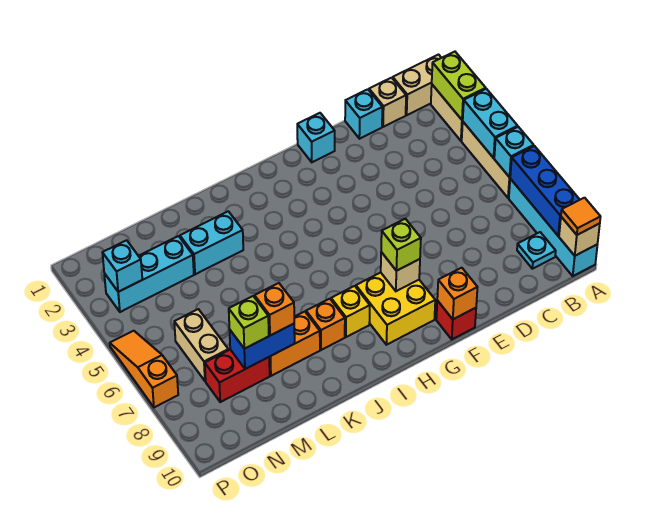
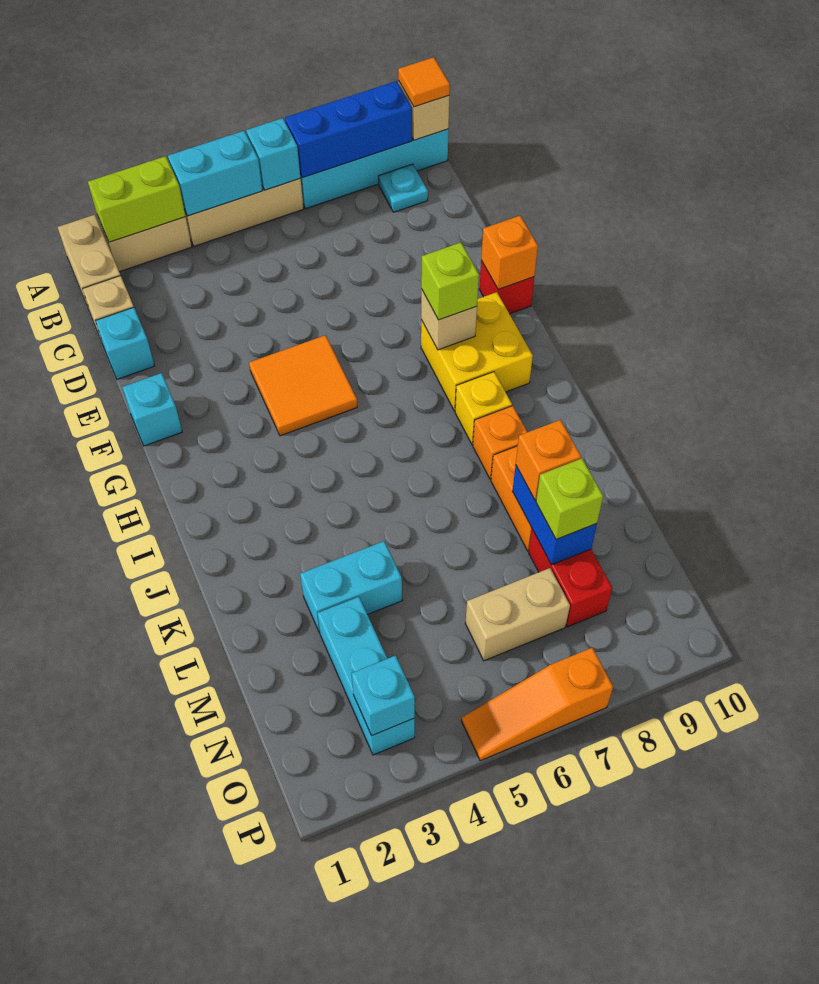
none -> orange 2x2 tile [249,335,357,436]
cyan 1x2 brick [180,211,243,274] -> cyan 1x2 brick turned to [300,541,402,633]

